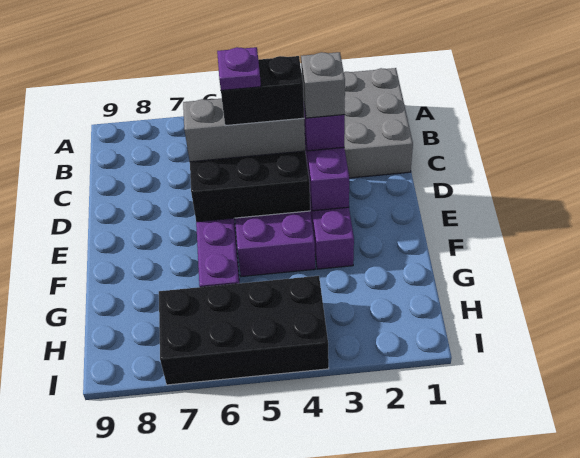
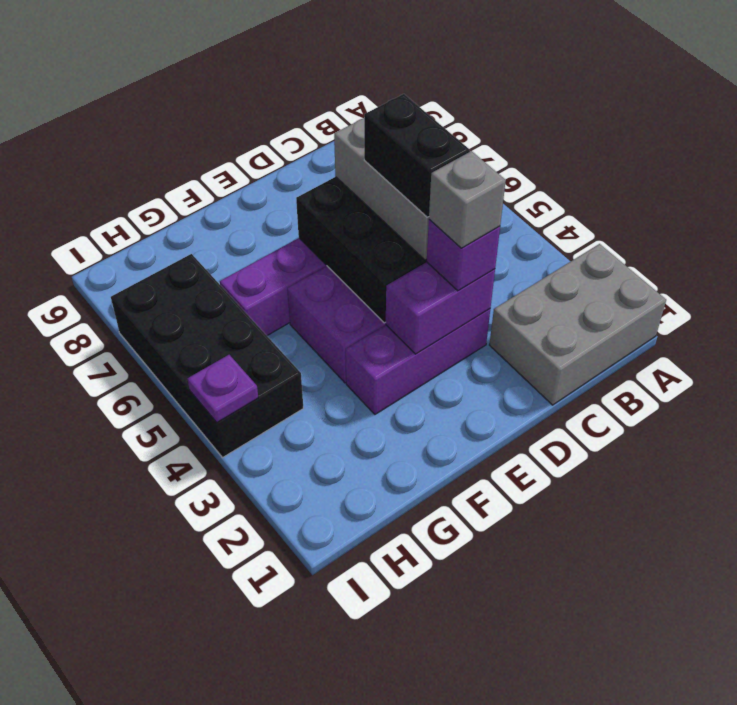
purple 1x1 plate [217,47,261,90] -> purple 1x1 plate moved to [187,355,258,422]

